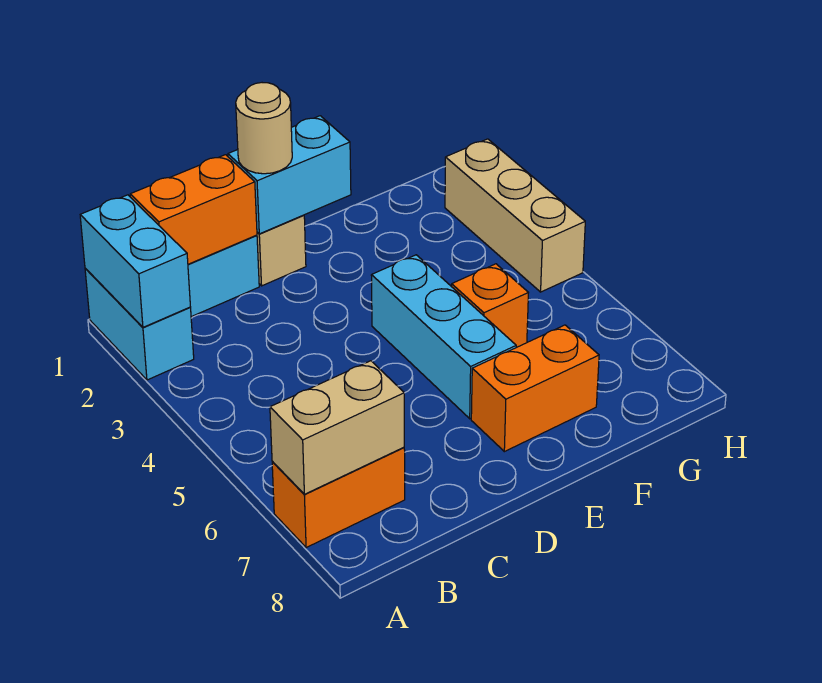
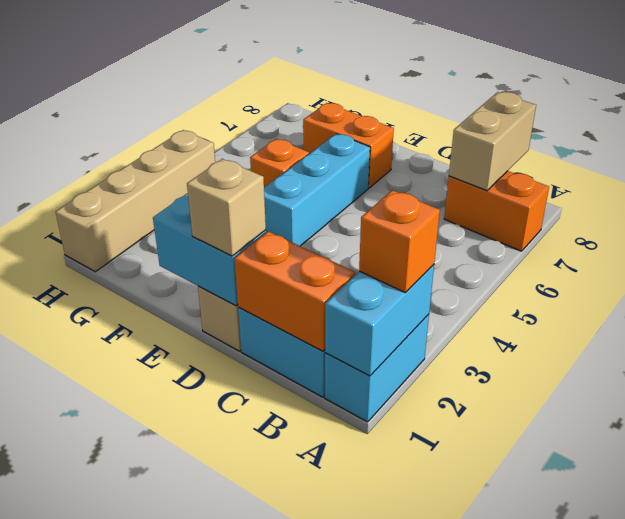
none -> orange 1x1 brick [359,190,440,293]
tan 1x2 brick [270,361,404,494] -> tan 1x2 brick turned to [449,92,536,191]
tan 1x1 round brick [236,83,292,174] -> tan 1x1 brick [187,159,266,256]
tan 1x3 brick [445,139,585,292] -> tan 1x4 brick [56,130,215,272]

